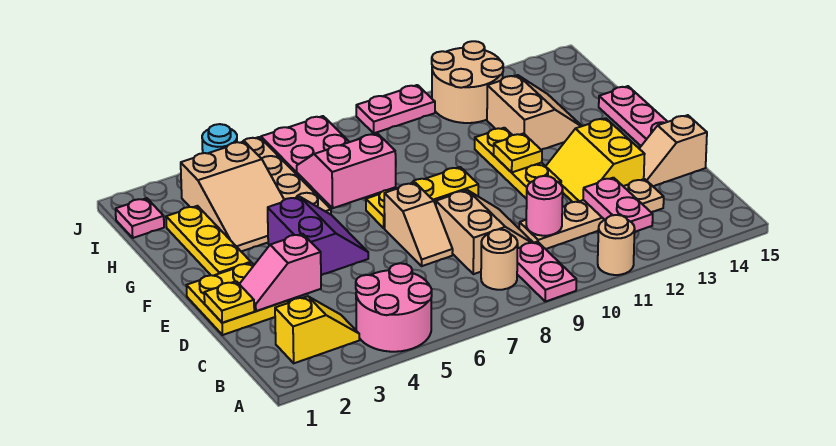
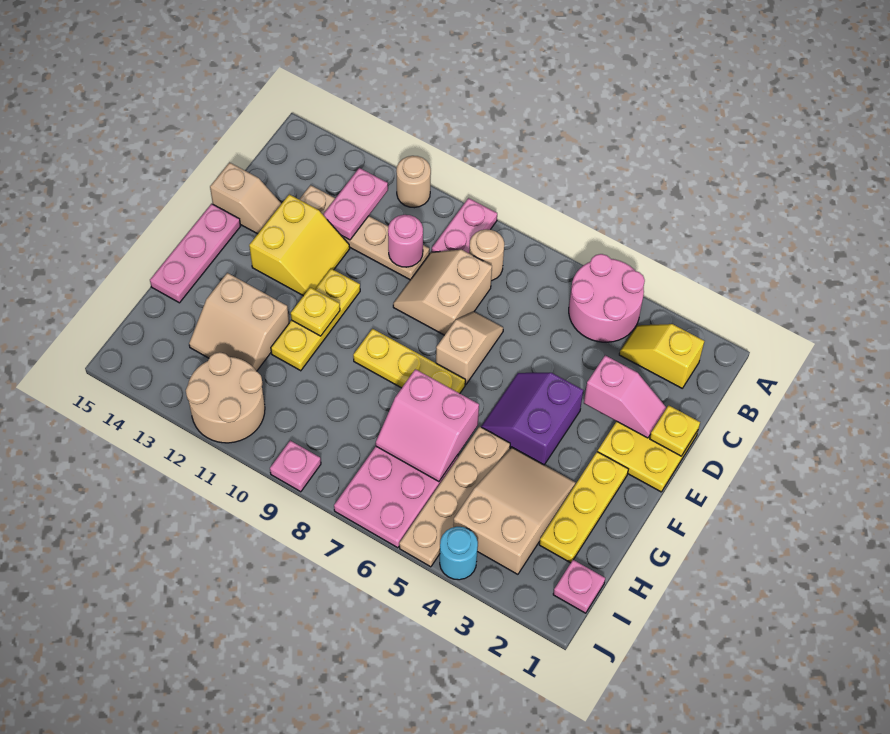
tan 2x2 slope [487,75,582,150] -> tan 2x2 slope turned to [189,273,289,371]
pink 1x2 plate [356,85,435,133] -> pink 1x1 plate [270,441,321,492]

